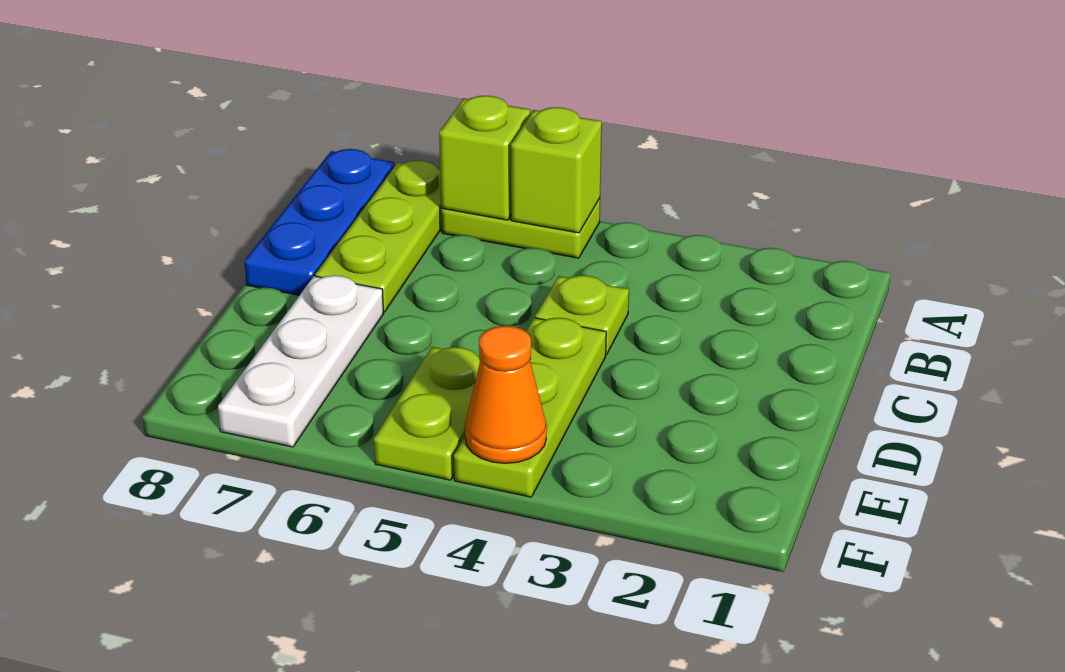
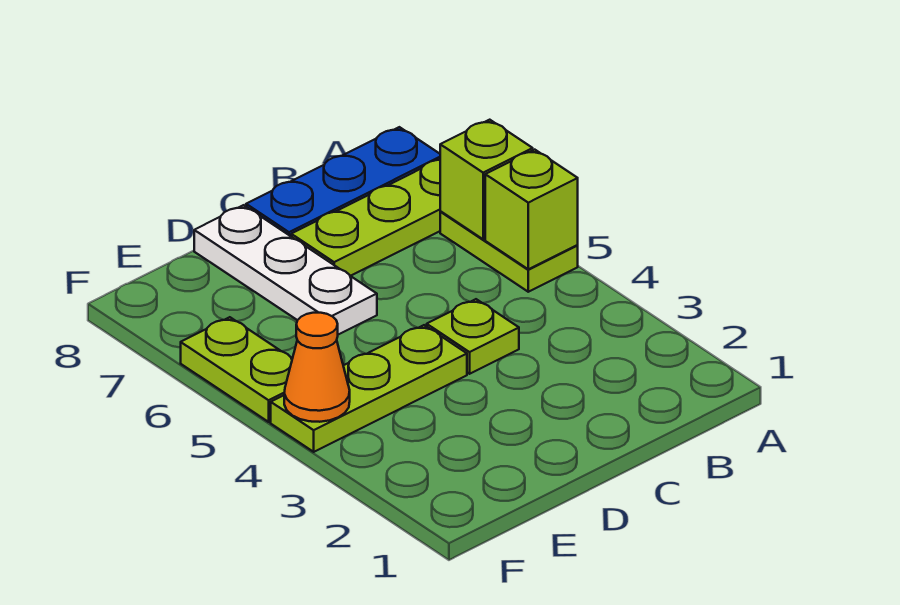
white 1x3 plate [218,275,384,447] -> white 1x3 plate turned to [194,205,377,335]
lime 1x2 plate [374,347,480,480] -> lime 1x2 plate turned to [181,317,292,422]

